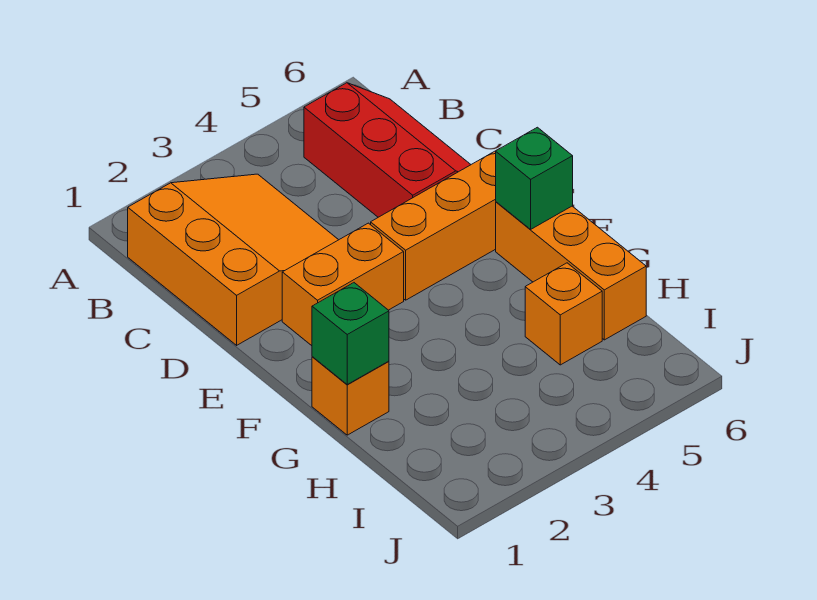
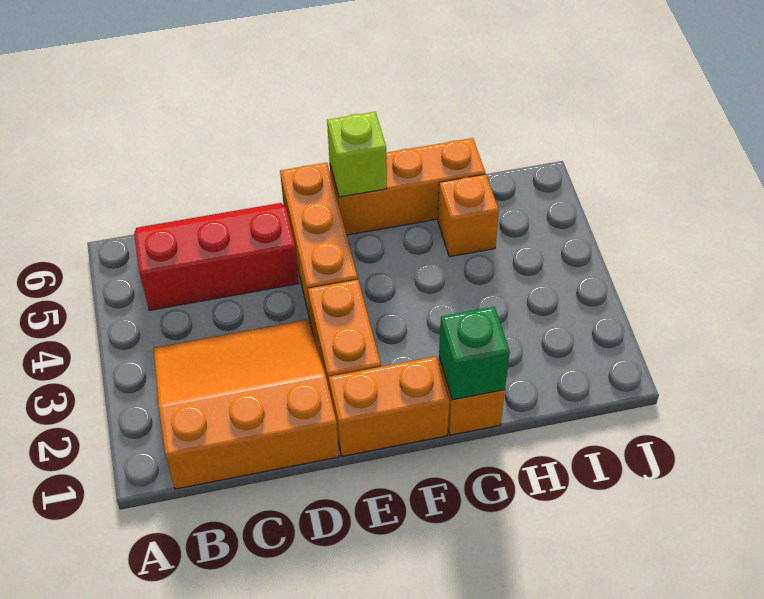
none -> orange 1x2 brick [329,357,449,456]
green 1x1 brick [496,127,573,230] -> lime 1x1 brick [327,112,387,197]

